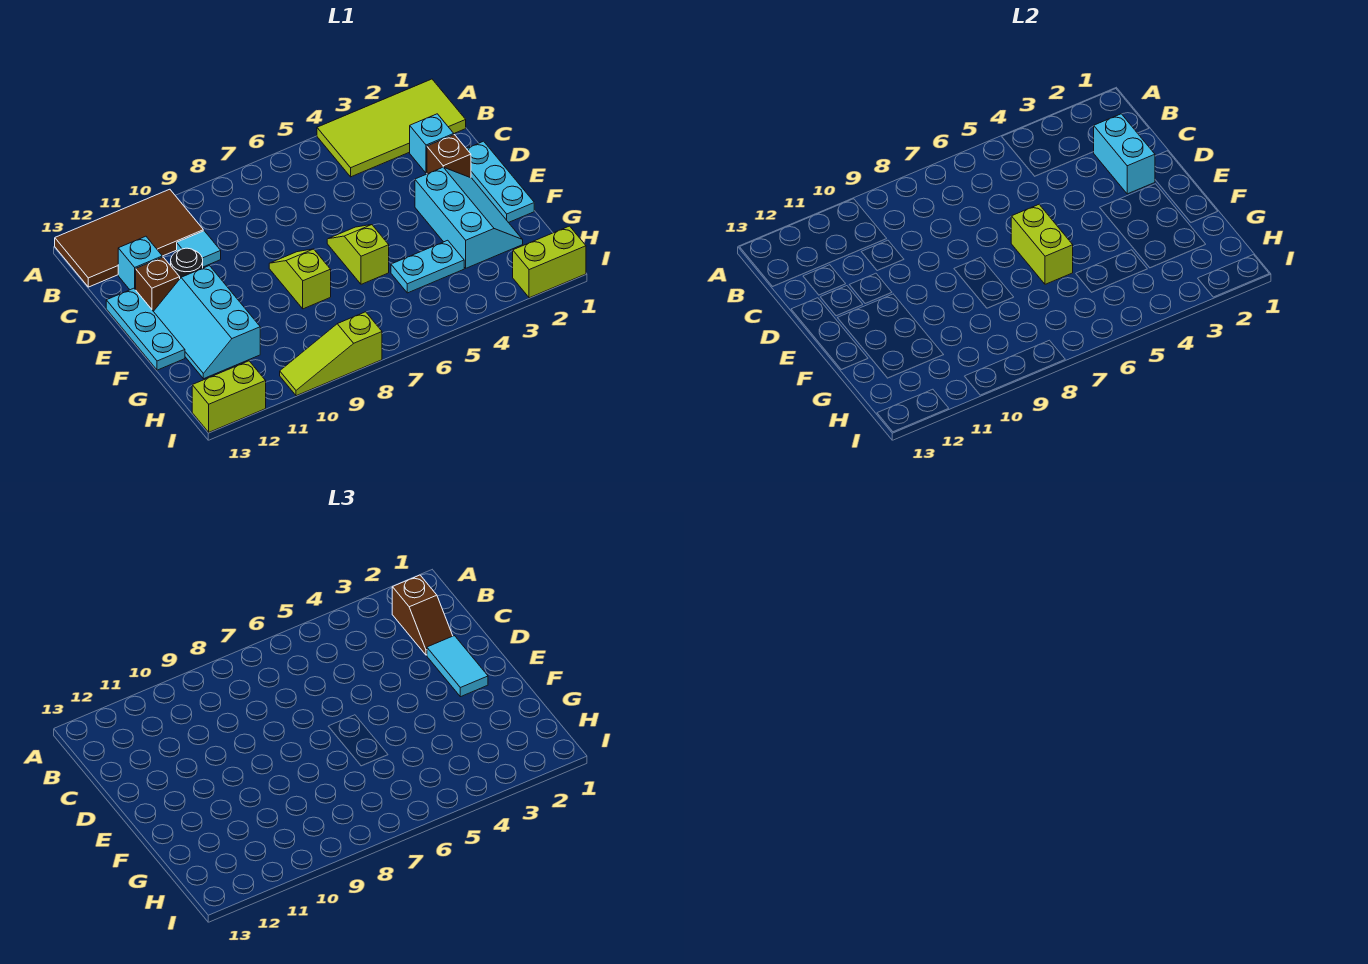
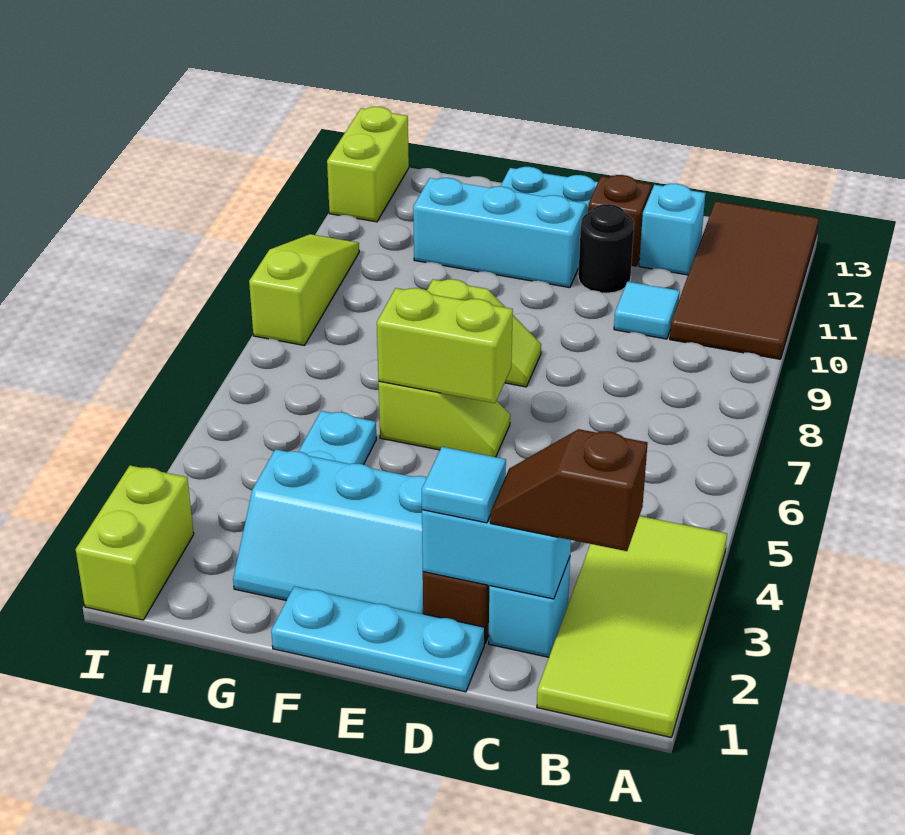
cyan 1x2 tile [427,636,488,697] -> cyan 1x1 tile [422,447,506,523]

